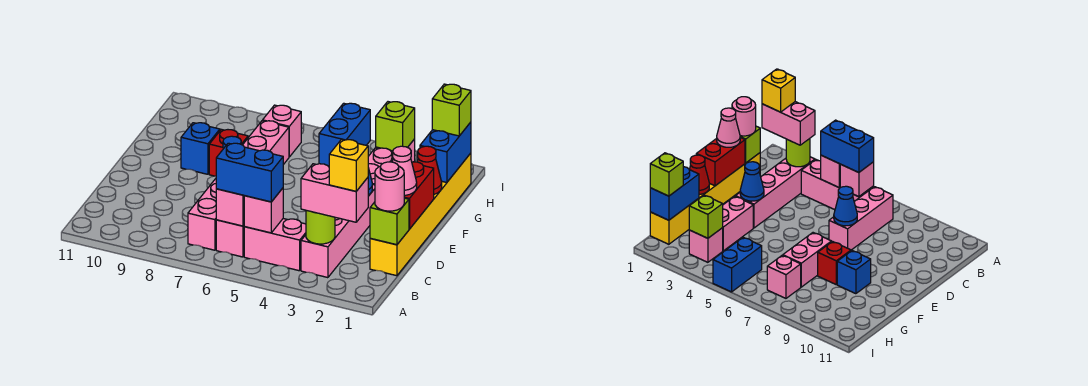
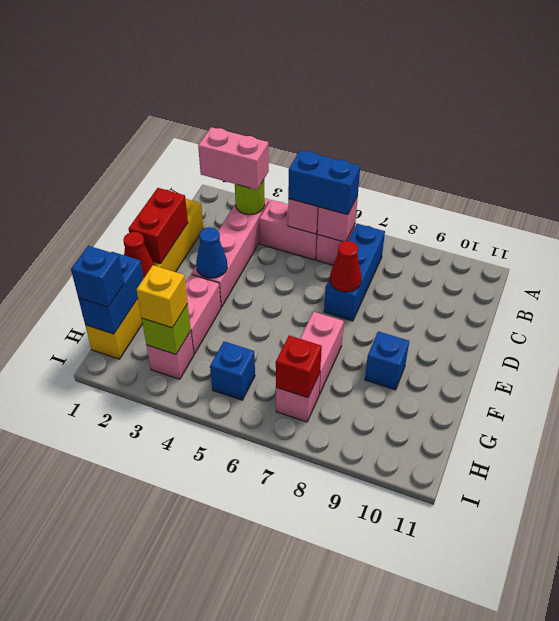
yellow 1x1 brick [329,140,368,191] -> yellow 1x1 brick moved to [137,265,188,328]
pink 1x3 brick [188,179,216,250] -> blue 1x3 brick [324,224,385,321]
lime 1x1 brick [370,198,409,245] -> none
pink 1x1 round brick [375,162,404,211] -> none
pink 1x1 cone [392,146,417,195] -> none
blue 1x1 cone [834,186,857,226] -> red 1x1 cone [330,241,362,292]
red 1x1 brick [209,129,248,176] -> red 1x1 brick moved to [276,335,322,398]
lime 1x1 brick [432,84,471,136] -> blue 1x1 brick [71,246,124,307]
blue 1x2 brick [319,103,370,166] -> blue 1x1 brick [210,341,255,400]

